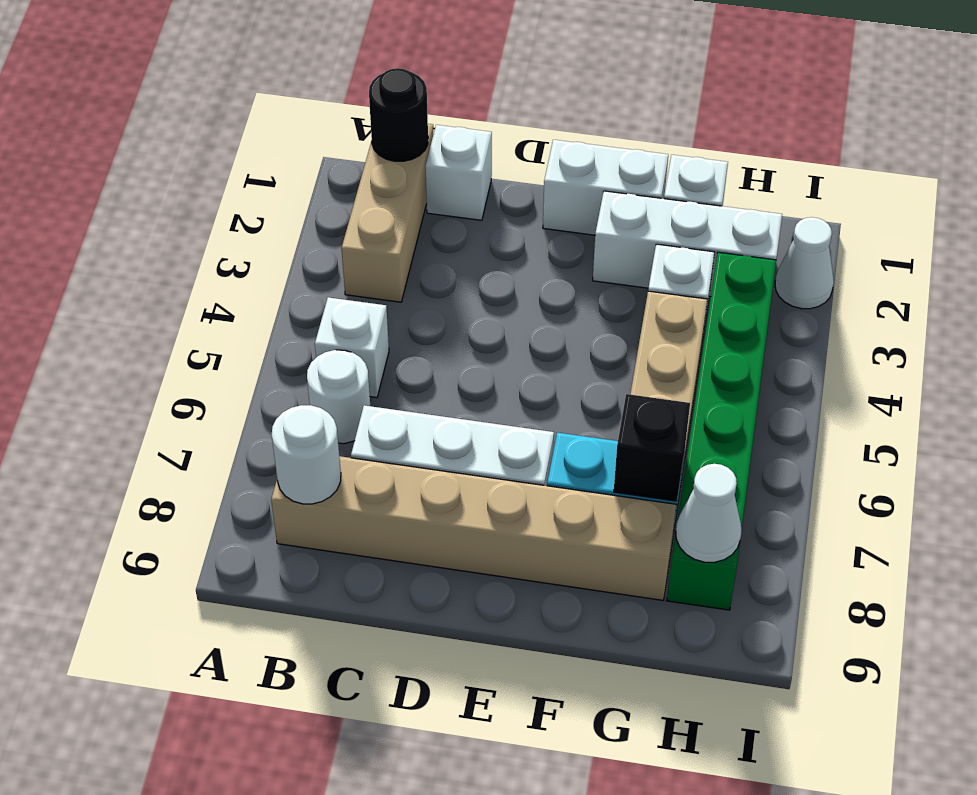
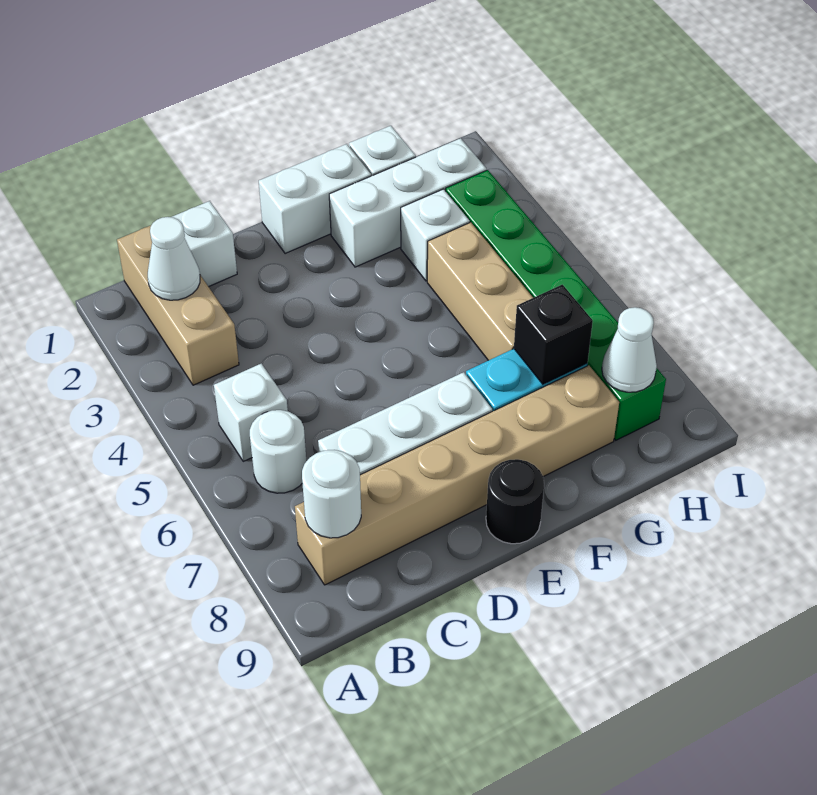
black 1x1 round brick [369,68,428,161] -> black 1x1 round brick moved to [486,459,544,544]
white 1x1 cone [775,217,834,309] -> white 1x1 cone moved to [148,217,200,300]

